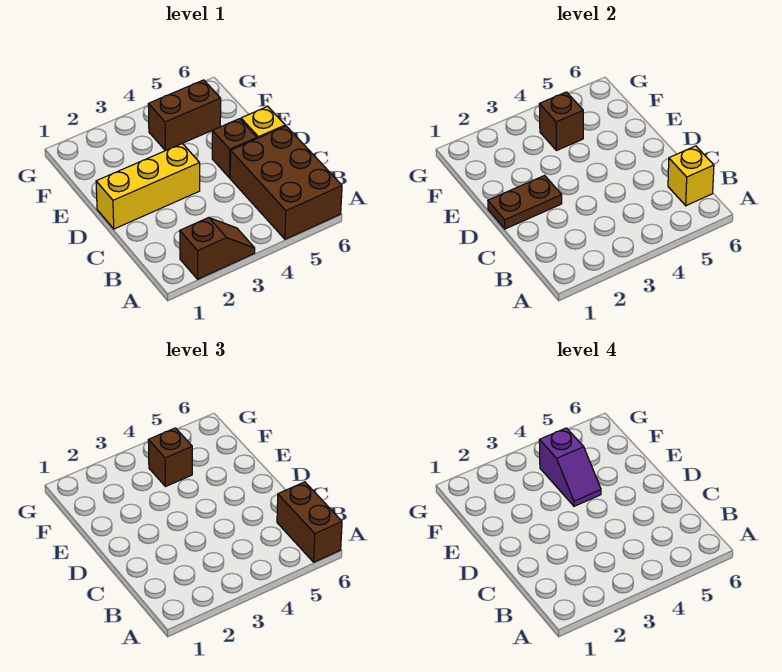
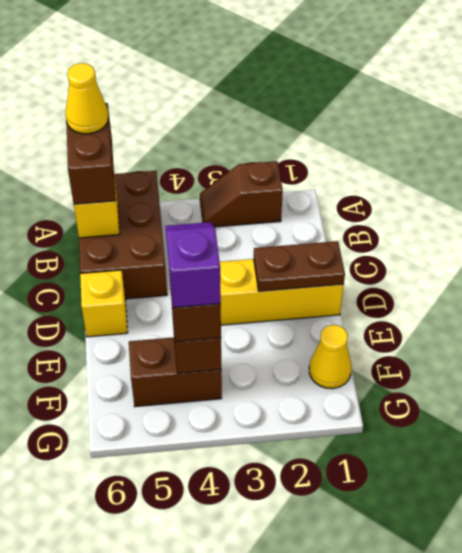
none -> yellow 1x1 cone [65,63,108,134]
brown 1x1 brick [212,119,257,178] -> none
none -> yellow 1x1 cone [309,325,352,389]

